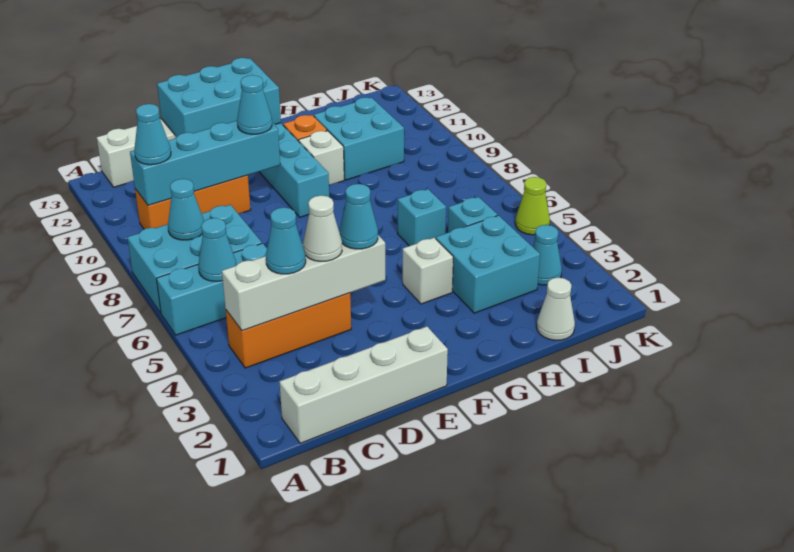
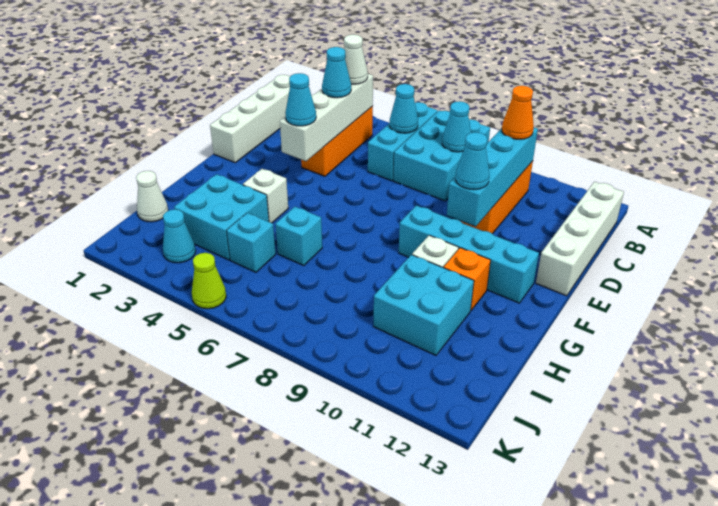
cyan 1x1 cone [134,104,171,165] -> orange 1x1 cone [502,86,534,139]
white 1x1 cone [303,195,342,261] -> white 1x1 cone moved to [344,35,368,84]
cyan 2x3 brick [157,58,281,137] -> none

